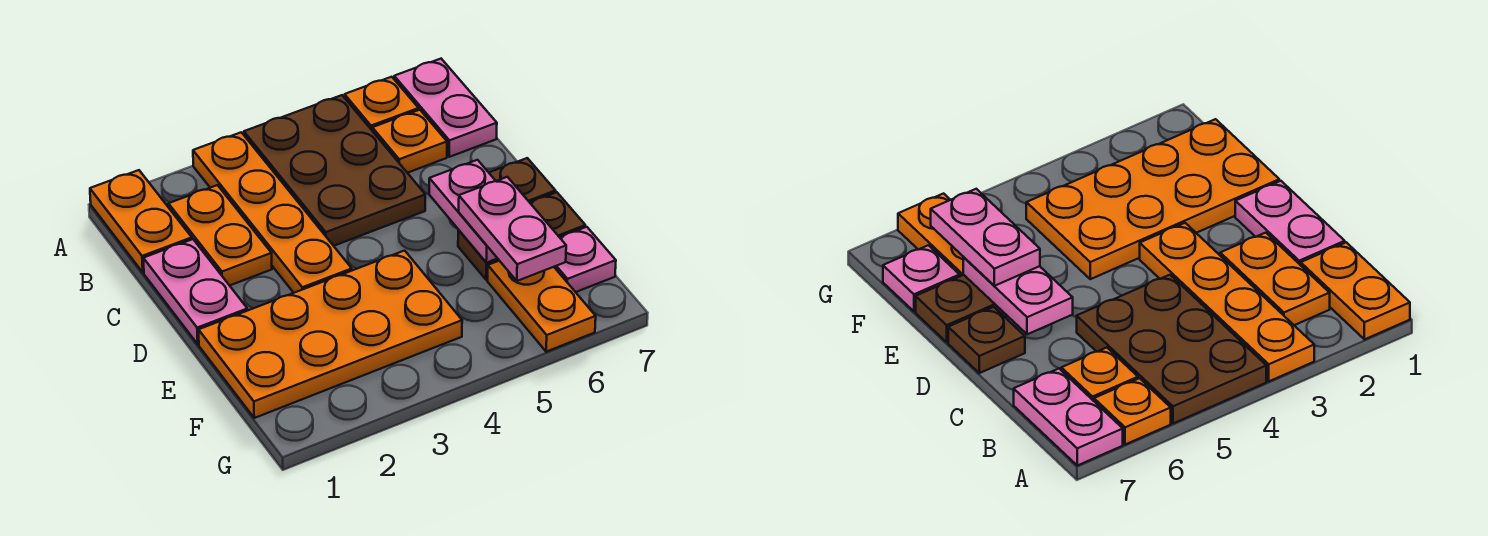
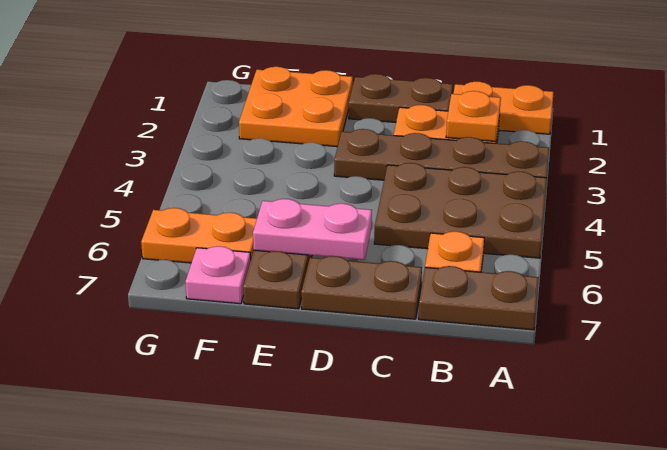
orange 1x4 plate [193,132,352,293] -> brown 1x4 plate [334,129,549,180]
orange 1x1 plate [345,77,419,130] -> orange 1x1 plate moved to [446,91,501,142]
pink 1x2 plate [394,59,497,157] -> brown 1x2 plate [419,266,539,330]
pink 1x2 plate [143,239,247,344] -> brown 1x2 plate [349,74,453,122]
brown 1x1 plate [489,158,555,202] -> brown 1x2 plate [301,256,422,319]
orange 2x4 plate [199,251,462,418] -> orange 2x2 plate [239,67,353,147]
pink 1x2 plate [459,177,566,281] -> none

